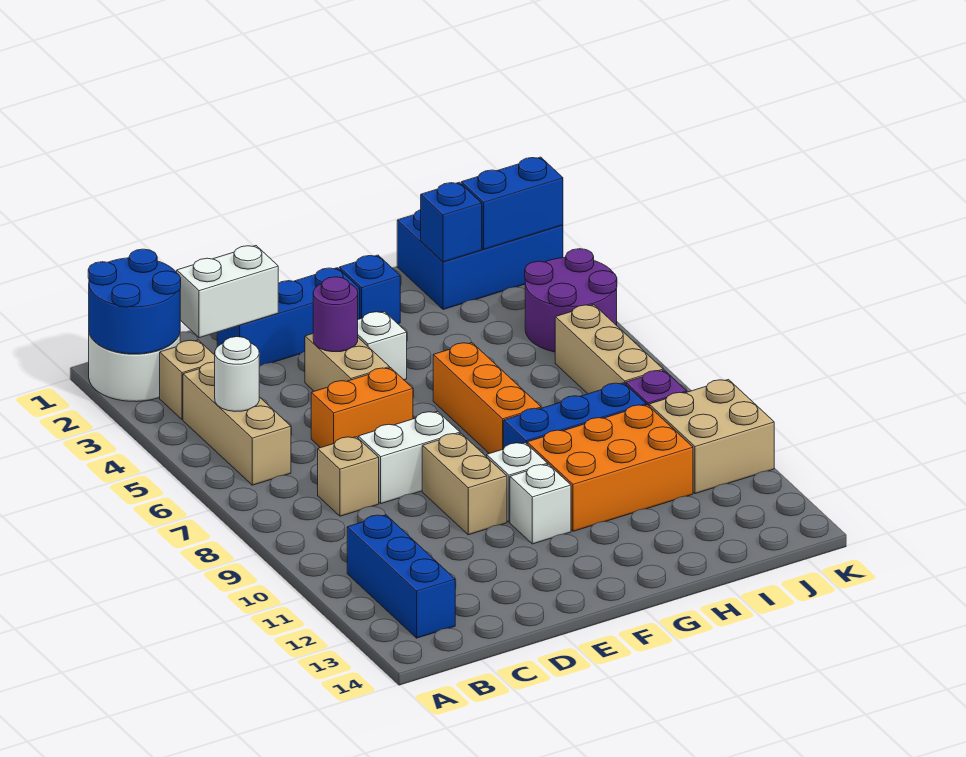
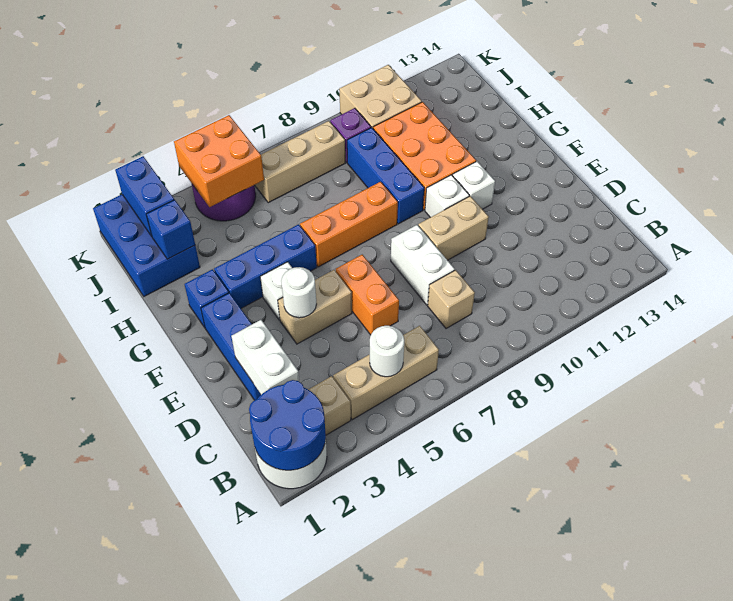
blue 1x3 brick [347,515,455,638] -> blue 1x3 brick moved to [214,224,317,308]
purple 1x1 round brick [313,277,358,352] -> white 1x1 round brick [281,267,316,318]
none -> orange 2x2 brick [174,115,264,207]

